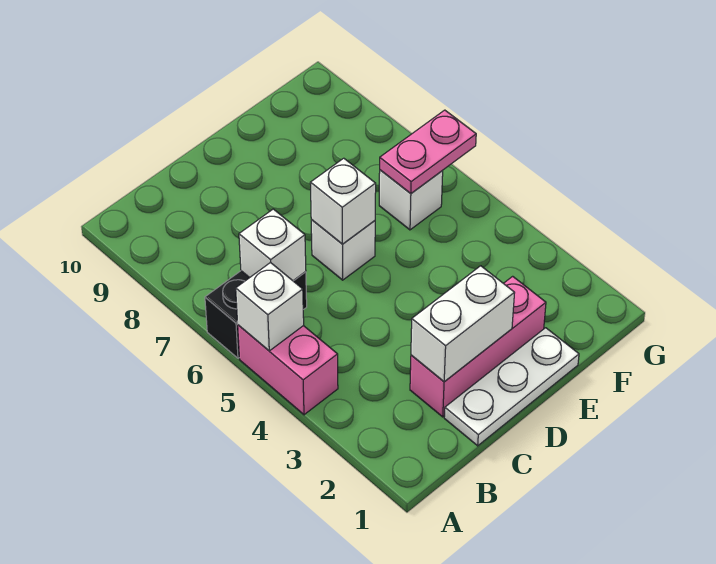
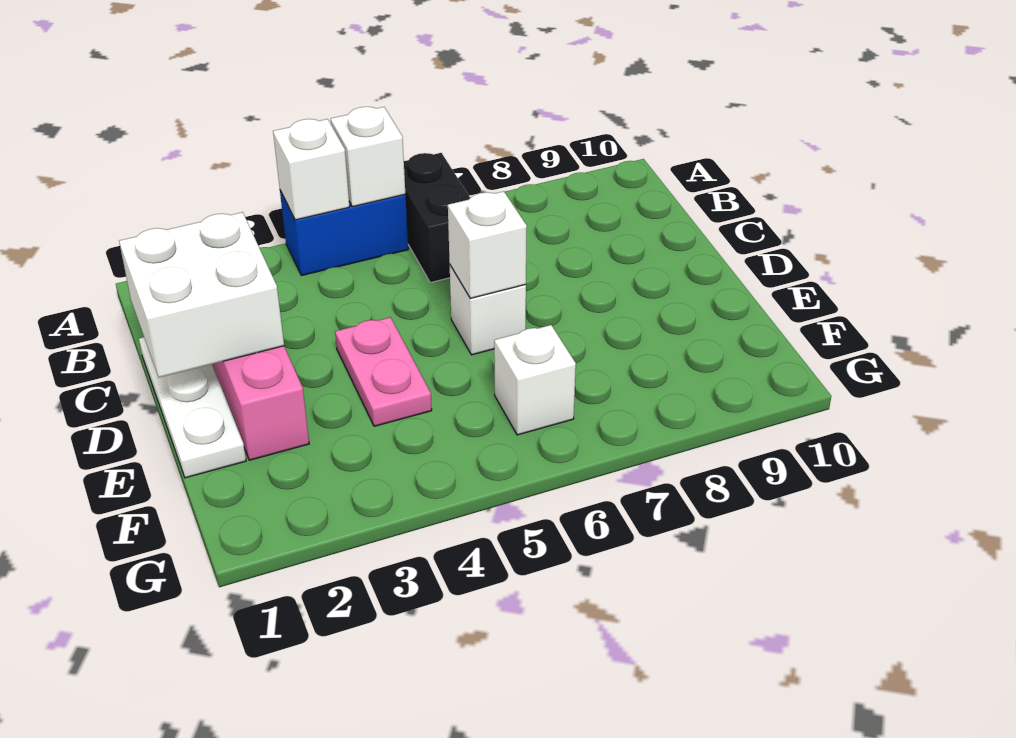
pink 1x2 brick [238,325,338,415] -> blue 1x2 brick [280,191,408,276]
white 1x1 brick [239,209,306,281] -> white 1x1 brick moved to [273,119,349,220]
white 1x2 brick [411,266,514,382] -> white 2x2 brick [119,212,284,377]
pink 1x2 plate [380,110,476,193] -> pink 1x2 plate moved to [335,317,432,426]

